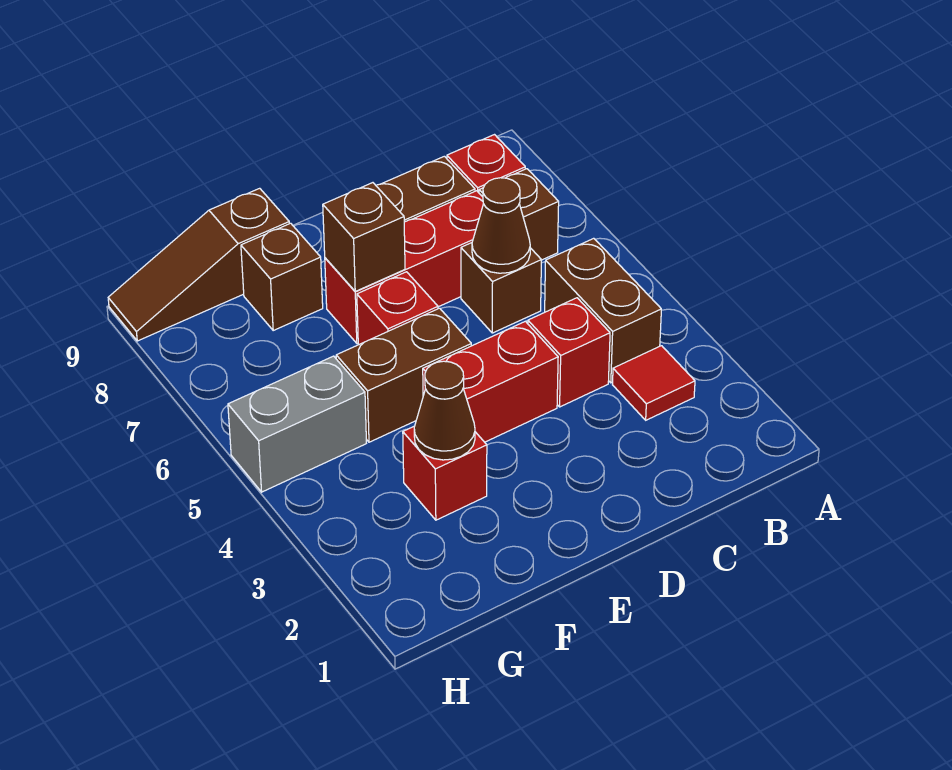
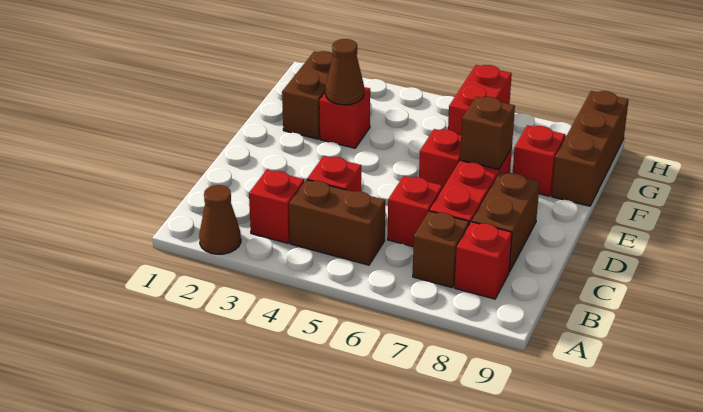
red 1x1 tile [613,346,695,420] -> red 1x1 brick [249,170,304,243]
brown 1x1 brick [461,243,541,333] -> red 1x1 brick [388,176,442,246]
brown 1x1 cone [472,178,530,273] -> brown 1x1 cone moved to [199,185,241,254]
red 1x2 brick [423,321,558,442] -> red 1x2 brick moved to [448,65,512,135]
brown 1x2 brick [336,308,471,442] -> brown 1x2 brick moved to [282,51,333,139]
brown 1x1 brick [241,223,323,330] -> red 1x1 brick [513,125,565,196]
brown 1x3 slope [108,188,289,341] -> brown 1x3 brick [552,91,629,206]
grey 1x2 brick [228,356,366,492] -> none

